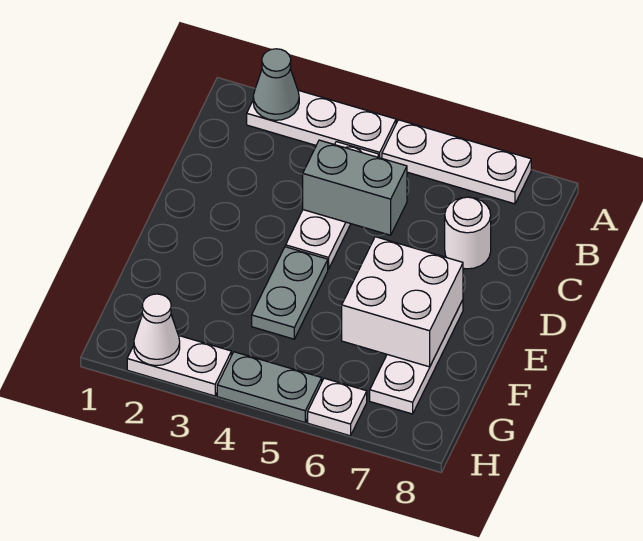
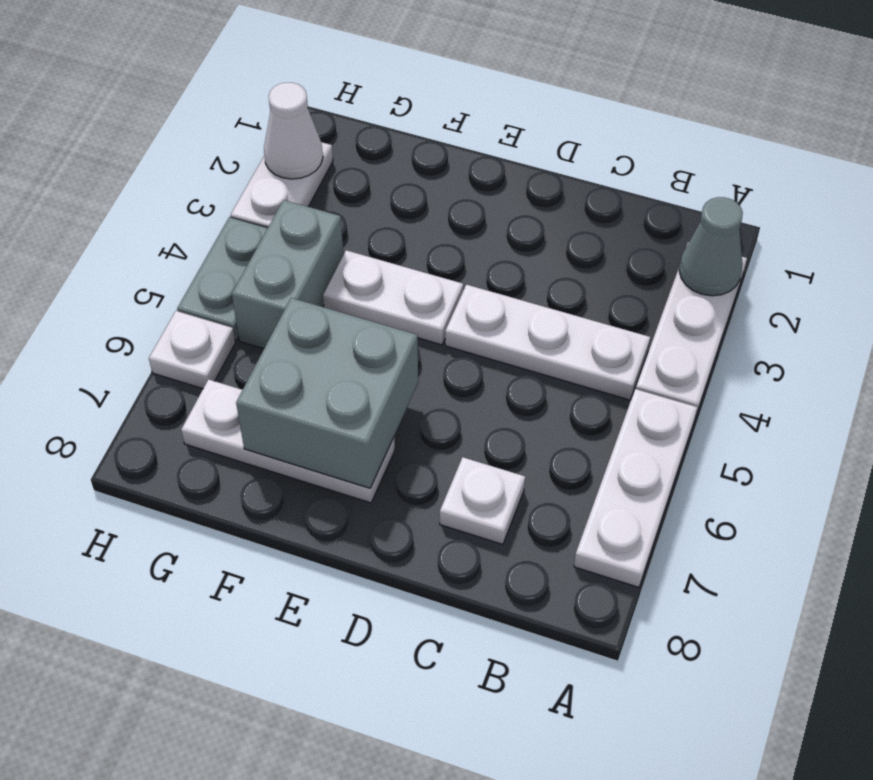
grey 1x2 brick [303,140,407,235] -> grey 1x2 brick moved to [232,200,343,349]
white 1x1 round brick [445,197,491,269] -> white 1x1 plate [440,457,525,544]
grey 1x2 plate [252,247,328,339] -> white 1x2 plate [323,250,463,345]
white 2x2 brick [342,237,463,367] -> grey 2x2 brick [236,298,418,488]

